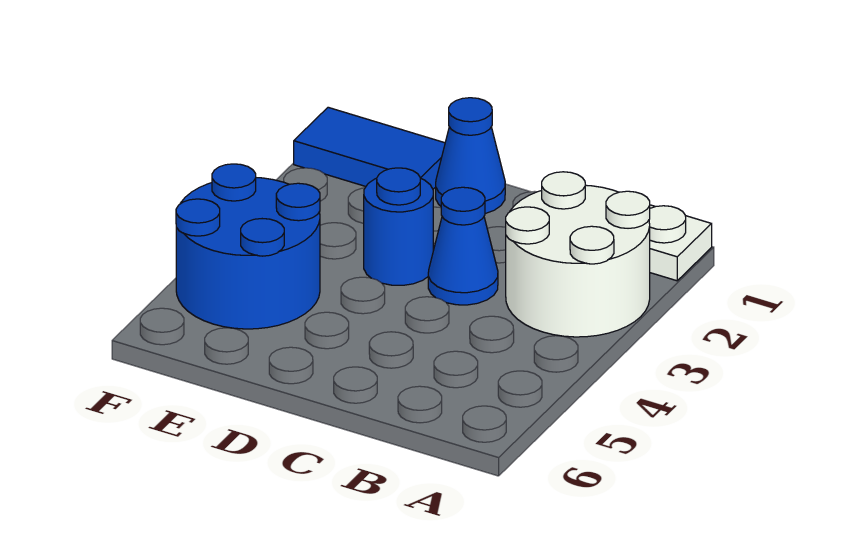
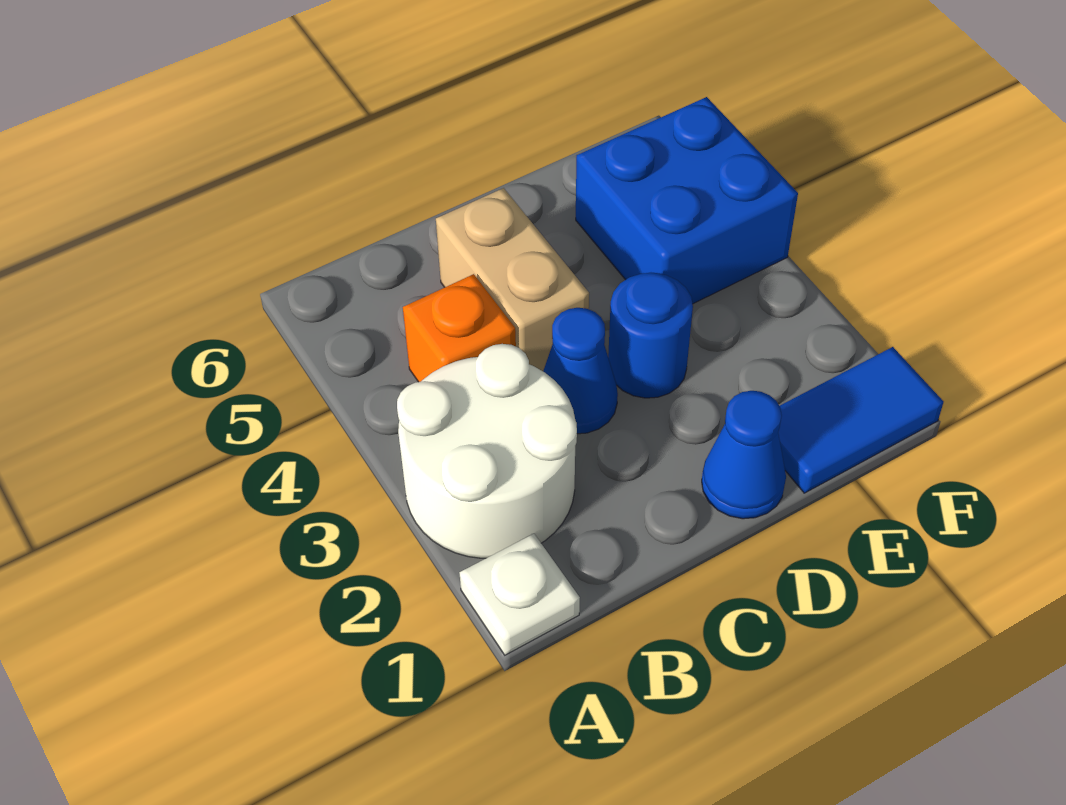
none -> orange 1x1 brick [403,274,516,382]
none -> tan 1x2 brick [436,188,589,371]
blue 2x2 round brick [176,164,320,329] -> blue 2x2 brick [576,97,798,304]

